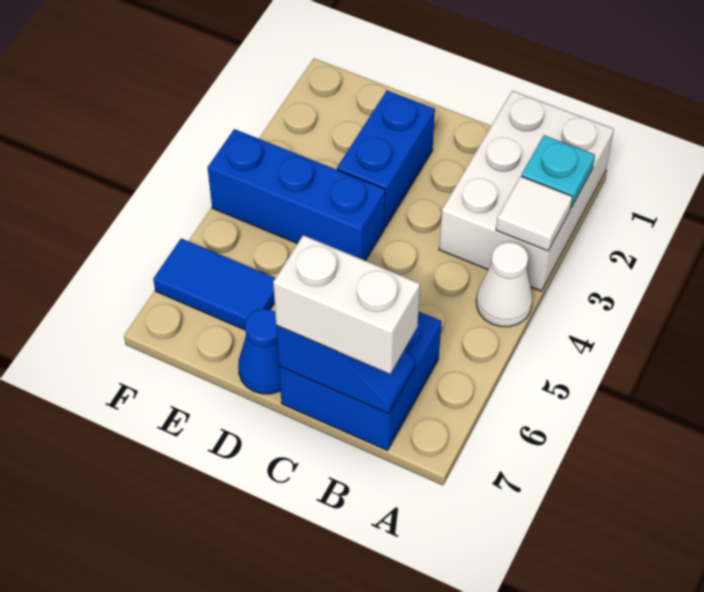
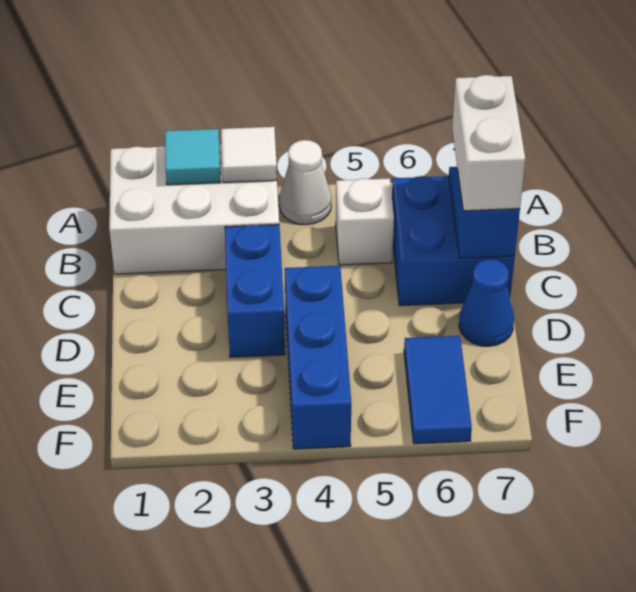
cyan 1x1 plate [521,135,595,208] -> cyan 1x1 tile [165,129,220,185]
none -> white 1x1 brick [336,178,394,265]
blue 1x2 brick [337,91,435,228] -> blue 1x2 brick turned to [225,225,285,357]

